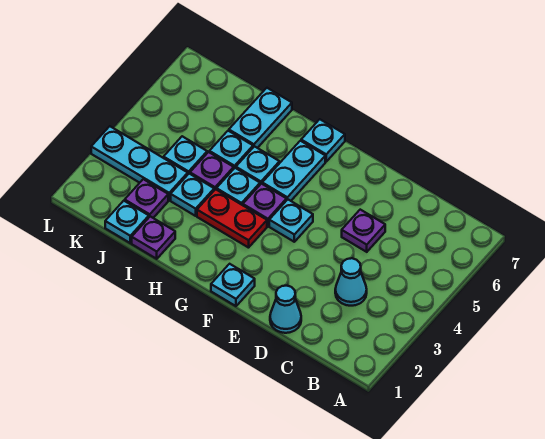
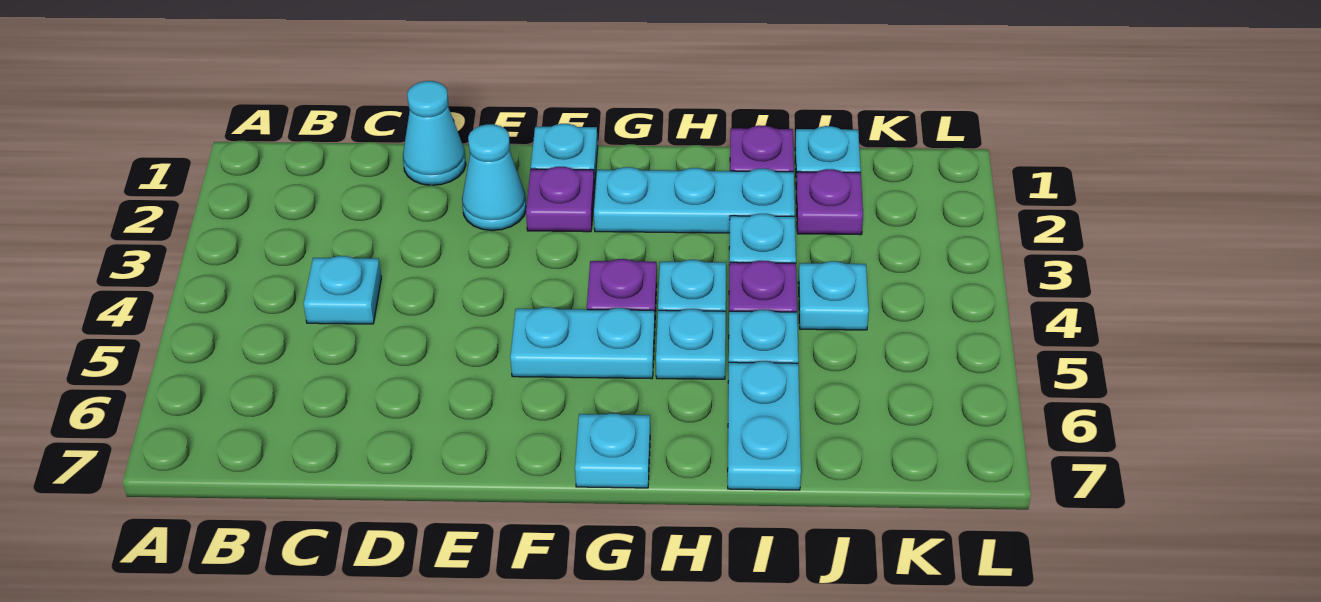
cyan 1x1 cone [335,258,367,306] -> cyan 1x1 cone moved to [462,124,526,230]
purple 1x1 plate [342,210,385,252] -> purple 1x1 plate moved to [526,167,595,232]
cyan 1x1 plate [269,200,313,242] -> cyan 1x1 plate moved to [304,256,381,324]
red 1x2 plate [197,189,267,248] -> none
cyan 1x2 plate [262,141,325,201] -> cyan 1x2 plate turned to [510,307,655,379]
cyan 1x3 plate [91,126,188,200] -> cyan 1x3 plate moved to [594,167,795,233]

